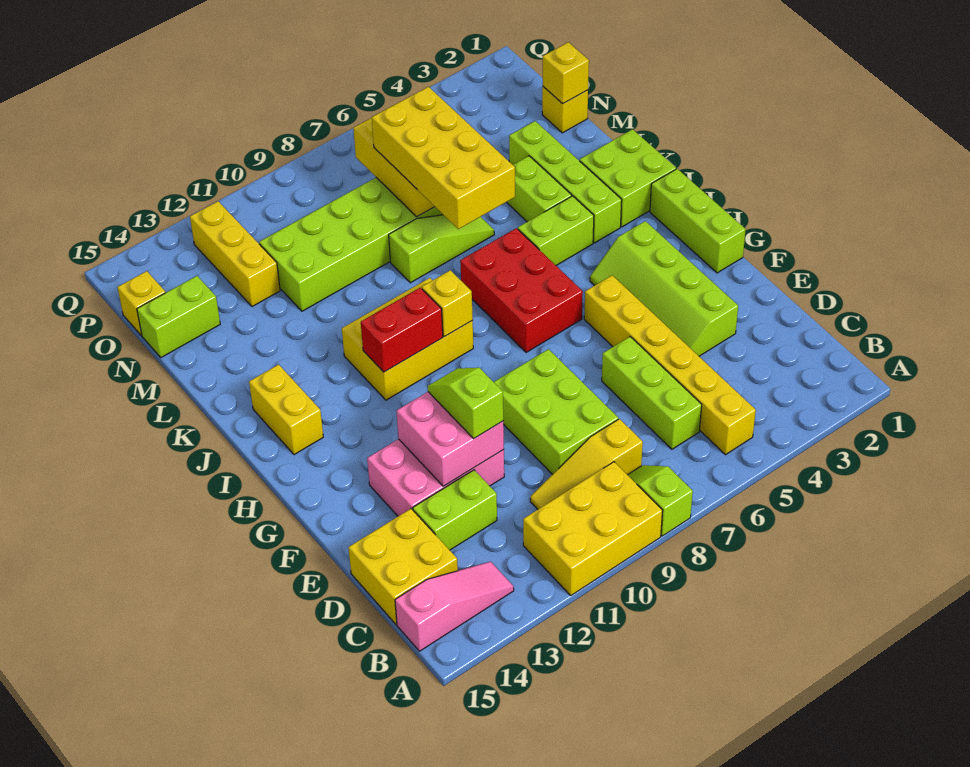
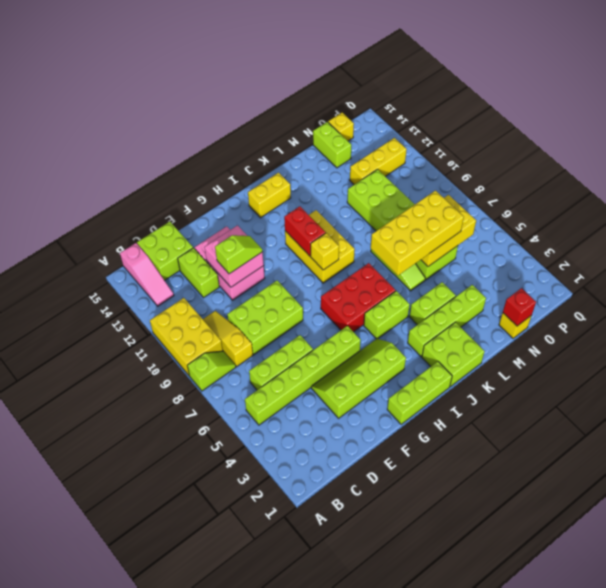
yellow 1x6 brick [584,275,756,455] -> lime 1x6 brick [245,326,361,425]
yellow 2x2 brick [348,509,458,624] -> lime 2x2 brick [137,222,193,280]
lime 1x2 brick [518,196,594,265] -> lime 1x2 brick turned to [364,291,410,339]
yellow 1x1 brick [543,42,589,104] -> red 1x1 brick [503,288,536,326]

